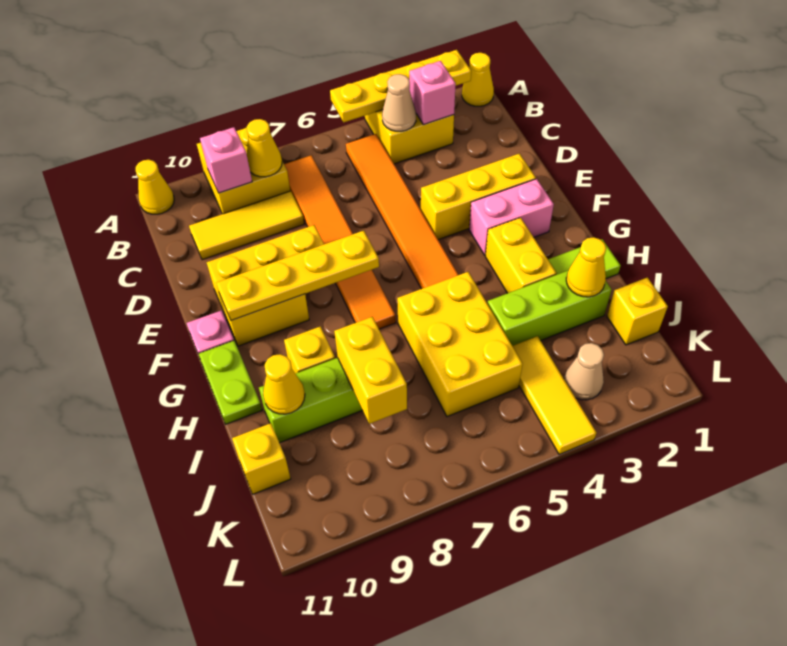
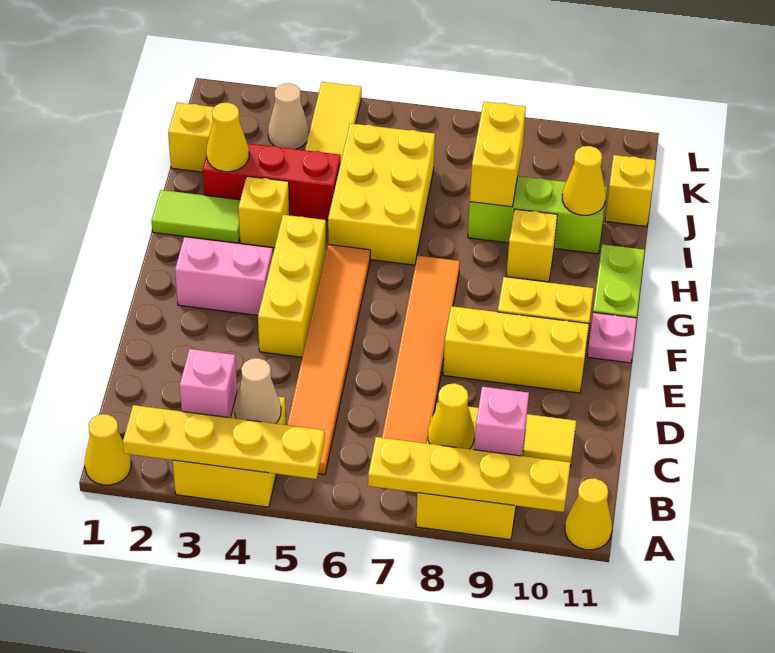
yellow 1x3 brick [421,154,536,240] -> yellow 1x3 brick turned to [258,215,326,357]
yellow 1x4 plate [216,231,379,320] -> yellow 1x4 plate moved to [368,437,570,512]
yellow 1x2 brick [485,218,557,293] -> yellow 1x1 brick [238,176,290,248]
lime 1x3 brick [487,271,611,346] -> red 1x3 brick [203,143,341,220]

